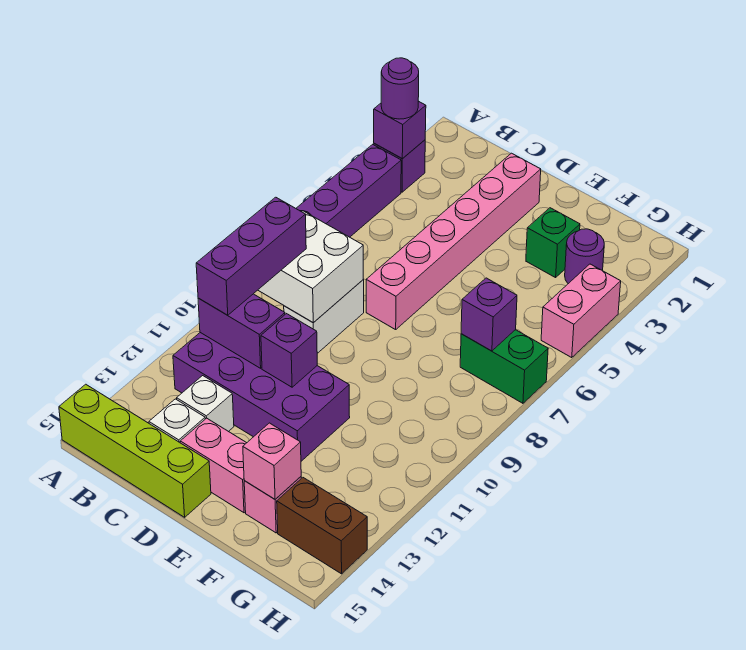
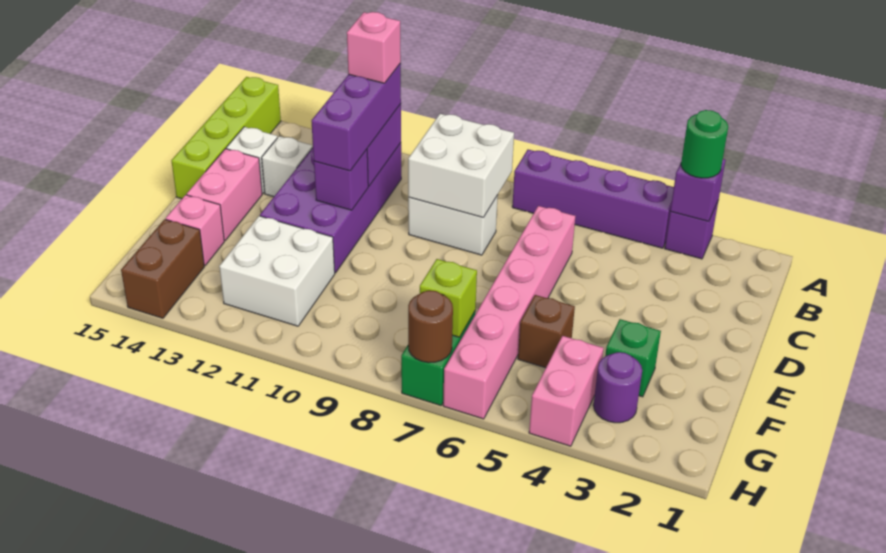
purple 1x1 round brick [381,58,419,119] -> green 1x1 round brick [681,110,728,178]
purple 1x3 brick [196,197,306,315] -> purple 1x3 brick turned to [311,63,401,171]
pink 1x6 brick [366,153,541,330] -> pink 1x6 brick turned to [443,206,575,419]
none -> brown 1x1 brick [518,295,575,368]
none -> white 2x2 brick [219,216,335,326]
pink 1x1 brick [243,423,301,499] -> pink 1x1 brick moved to [347,12,401,83]
purple 1x1 brick [461,278,517,351] -> lime 1x1 brick [420,259,477,337]
pink 1x2 brick [541,264,621,358] -> pink 1x2 brick turned to [529,336,604,446]
none -> brown 1x1 round brick [408,290,453,363]

